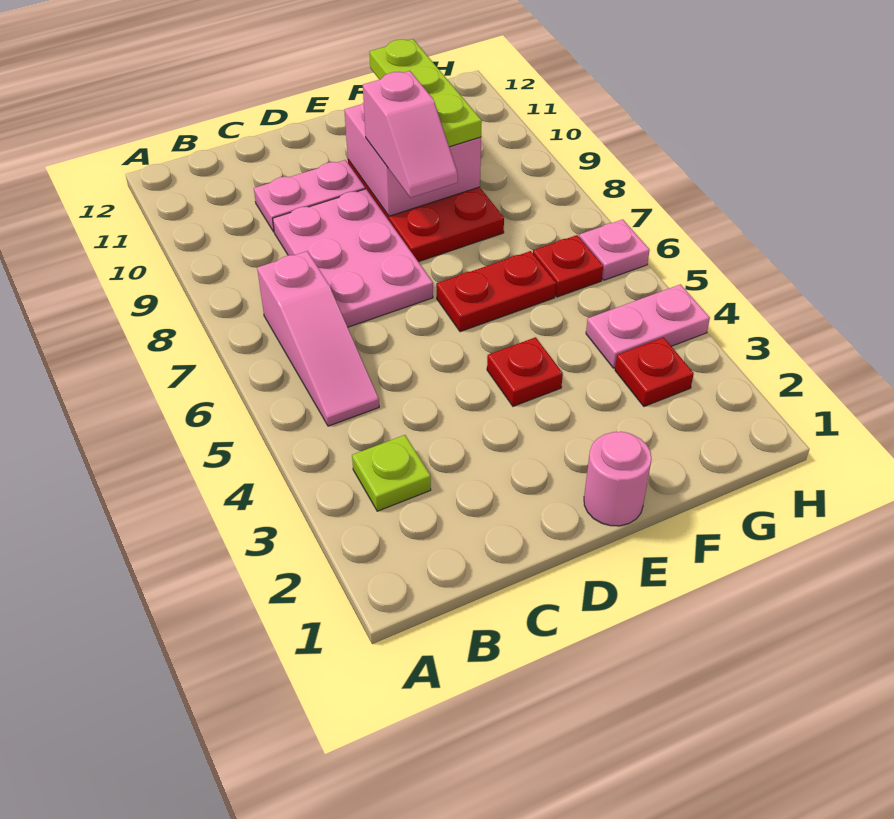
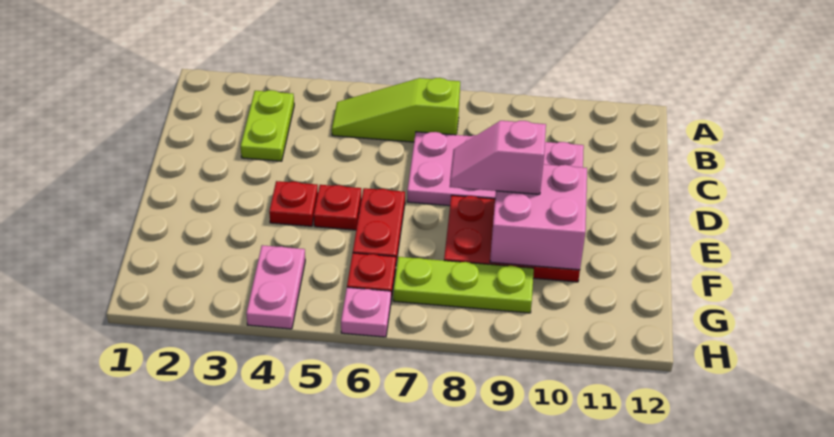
lime 1x1 plate [352,435,431,511] -> lime 1x2 plate [241,90,294,161]
pink 1x3 slope [257,251,379,426] -> lime 1x3 slope [332,78,460,142]
pink 1x1 round brick [584,432,652,526] -> none
lime 1x3 plate [369,39,482,147] -> lime 1x3 plate moved to [393,257,534,313]
red 1x1 plate [615,337,694,406] -> red 1x1 plate moved to [314,185,361,230]

